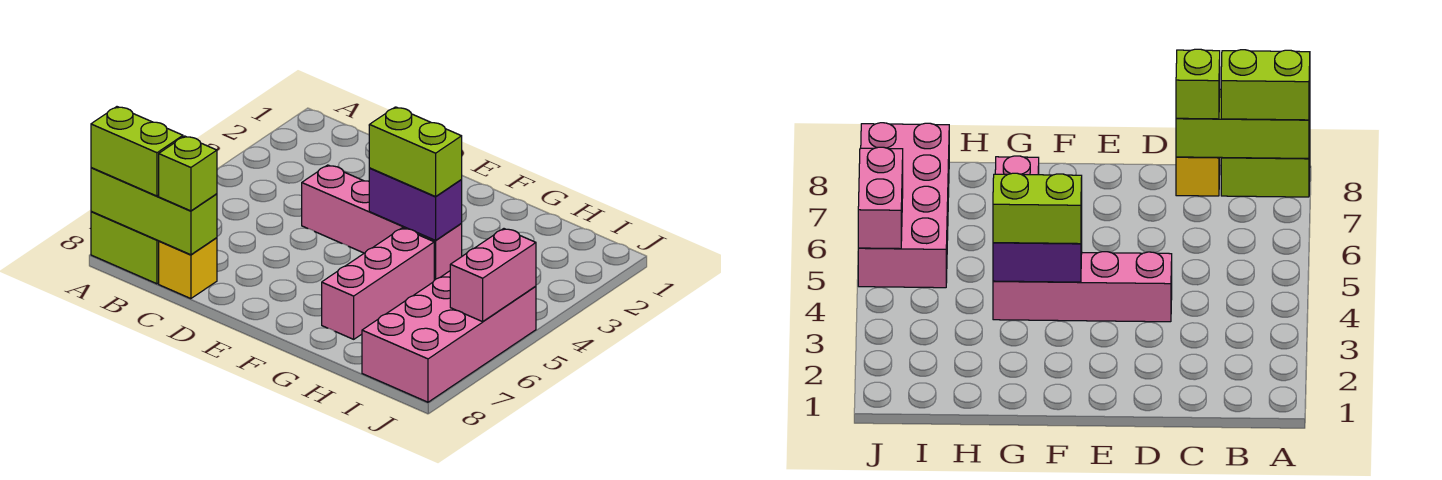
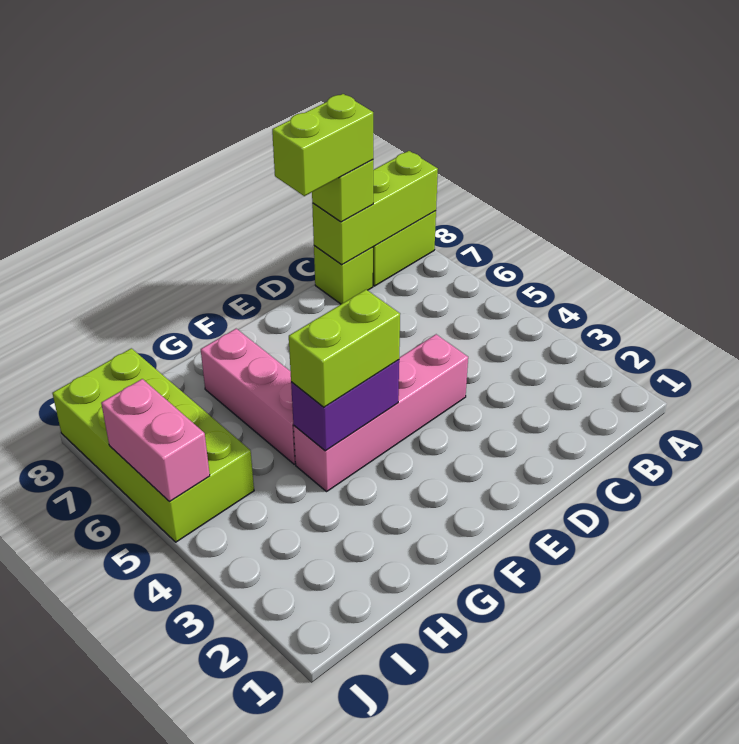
lime 1x2 brick [91,107,183,196] -> lime 1x2 brick moved to [272,94,373,196]
yellow 1x1 brick [159,238,217,299] -> lime 1x1 brick [314,246,373,304]
pink 2x4 brick [362,271,536,402] -> lime 2x4 brick [52,348,254,542]

